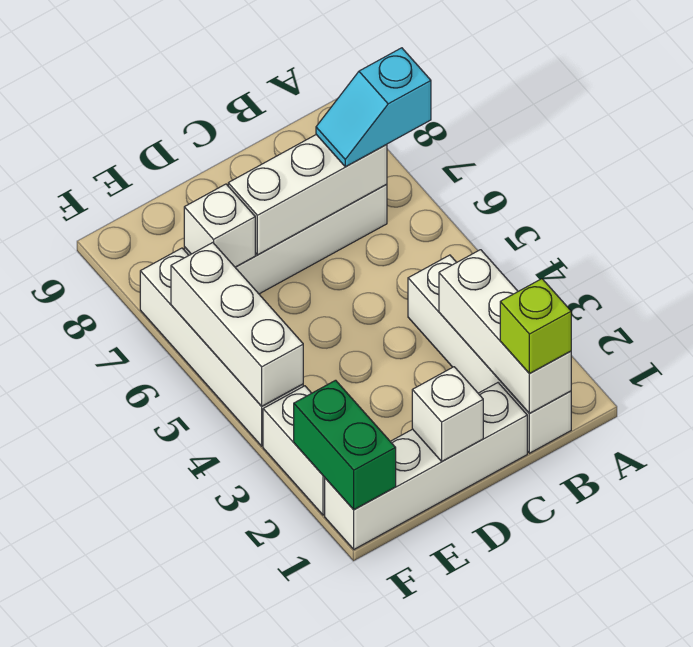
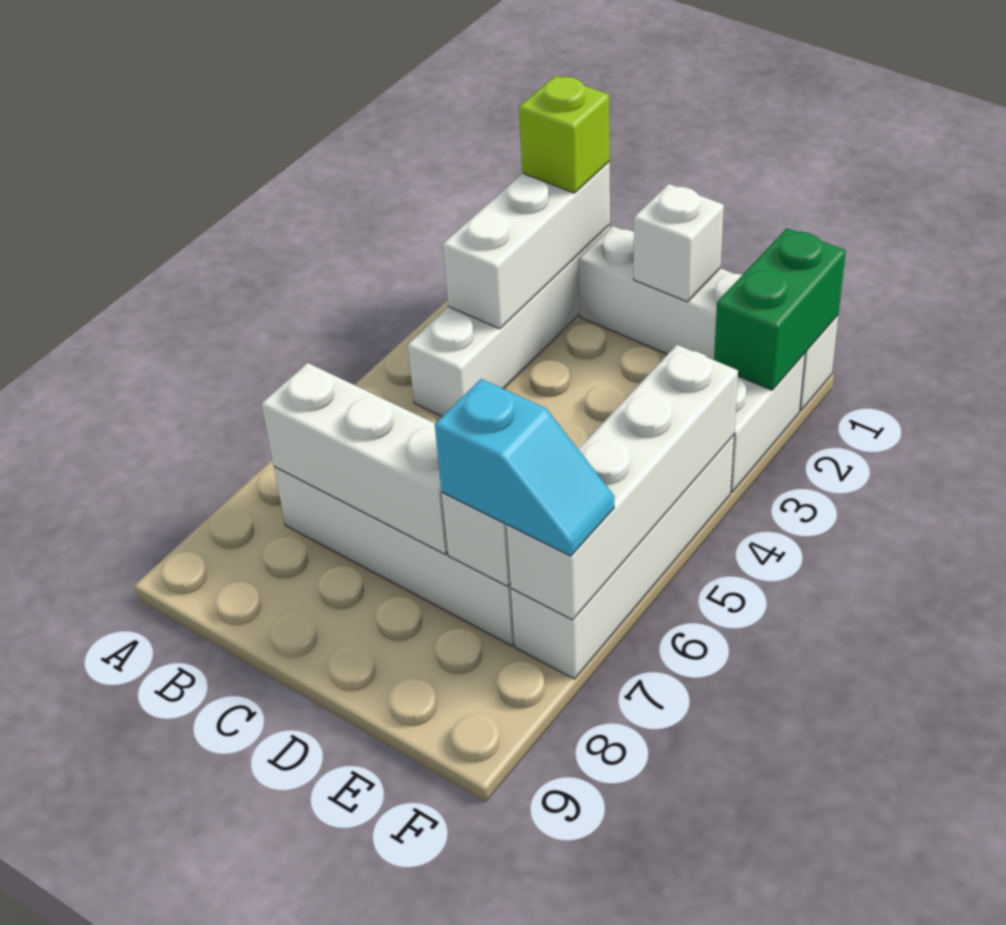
cyan 1x2 slope [316,48,431,167] -> cyan 1x2 slope moved to [435,379,614,556]
white 1x3 brick [171,243,303,406] -> white 1x4 brick [507,345,738,620]

